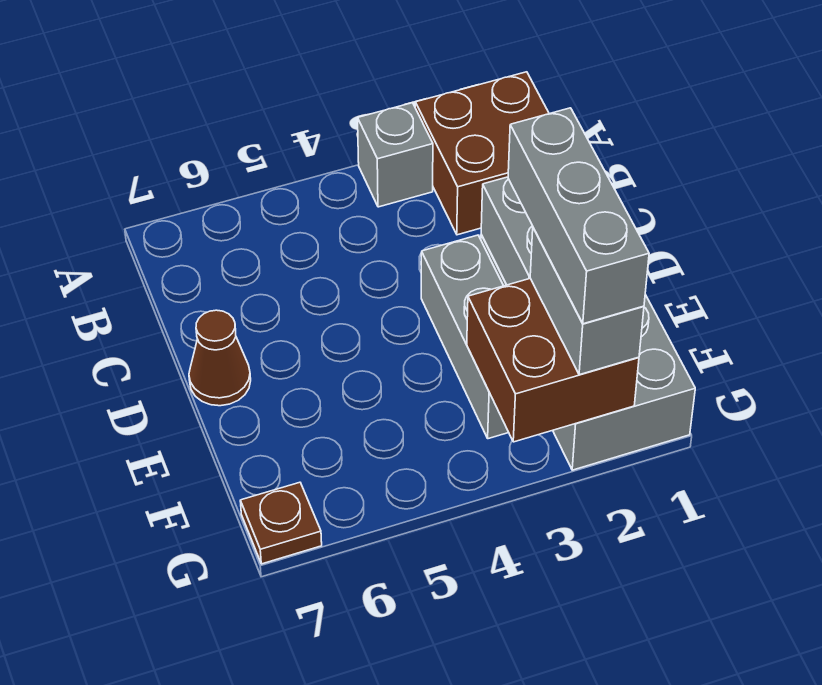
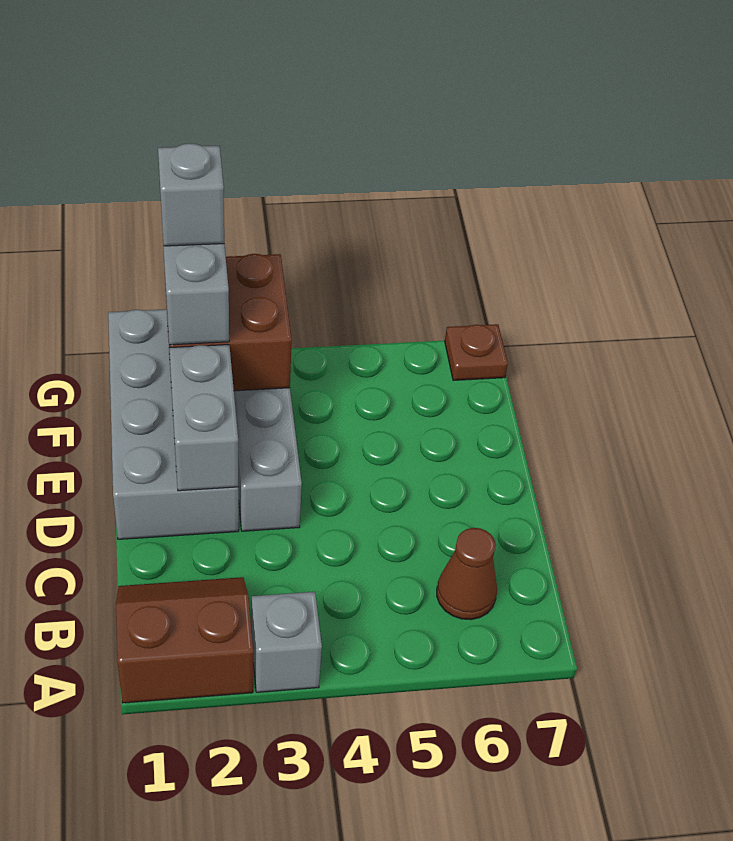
brown 2x2 brick [415,72,549,235] -> brown 2x2 slope [116,577,253,703]
brown 1x1 cone [189,310,251,406] -> brown 1x1 cone moved to [437,528,497,620]
grey 1x3 brick [508,108,649,324] -> grey 1x1 brick [158,143,224,246]

